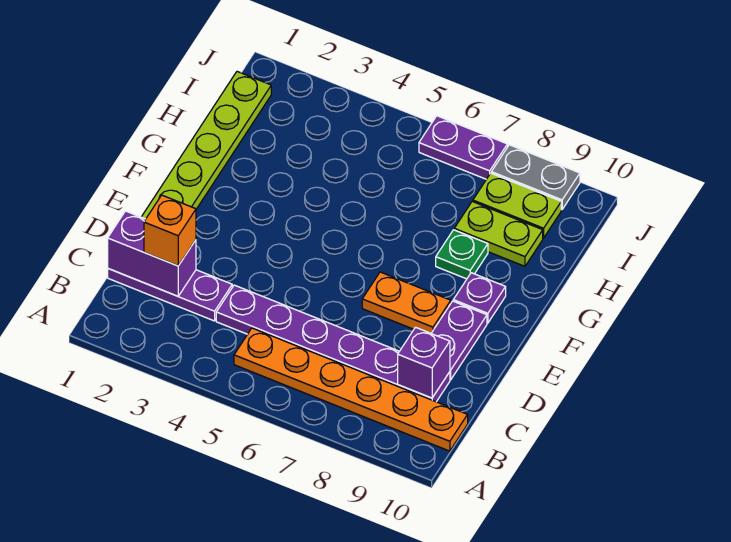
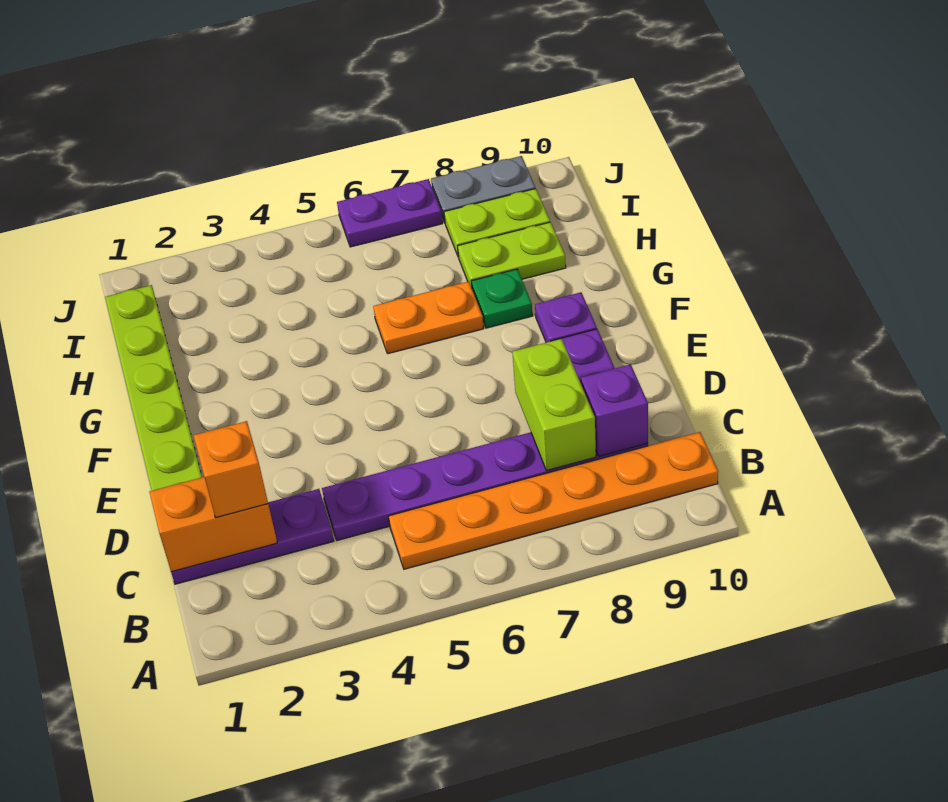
purple 1x2 brick [108,211,196,296] -> orange 1x2 brick [150,477,277,572]
none -> lime 1x2 brick [512,339,596,471]
orange 1x2 plate [362,272,451,333] -> orange 1x2 plate moved to [373,282,484,354]

